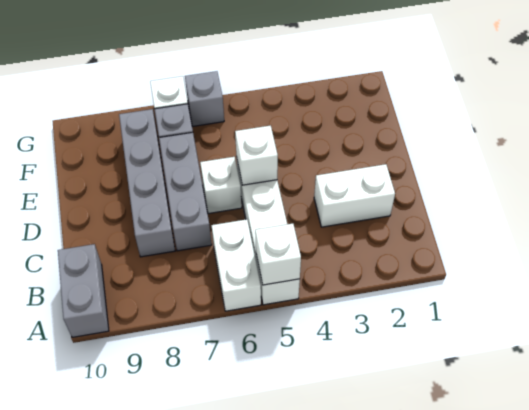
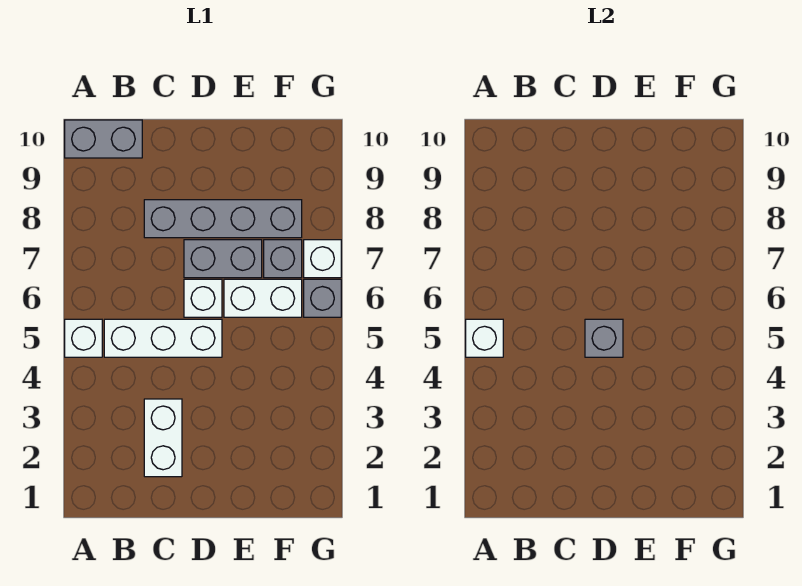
white 1x2 brick [211,219,261,311] -> white 1x2 brick moved to [224,279,302,317]
grey 1x3 brick [159,133,212,251] -> grey 1x2 brick [184,240,262,278]
white 1x1 brick [235,126,278,185] -> grey 1x1 brick [585,319,623,357]

